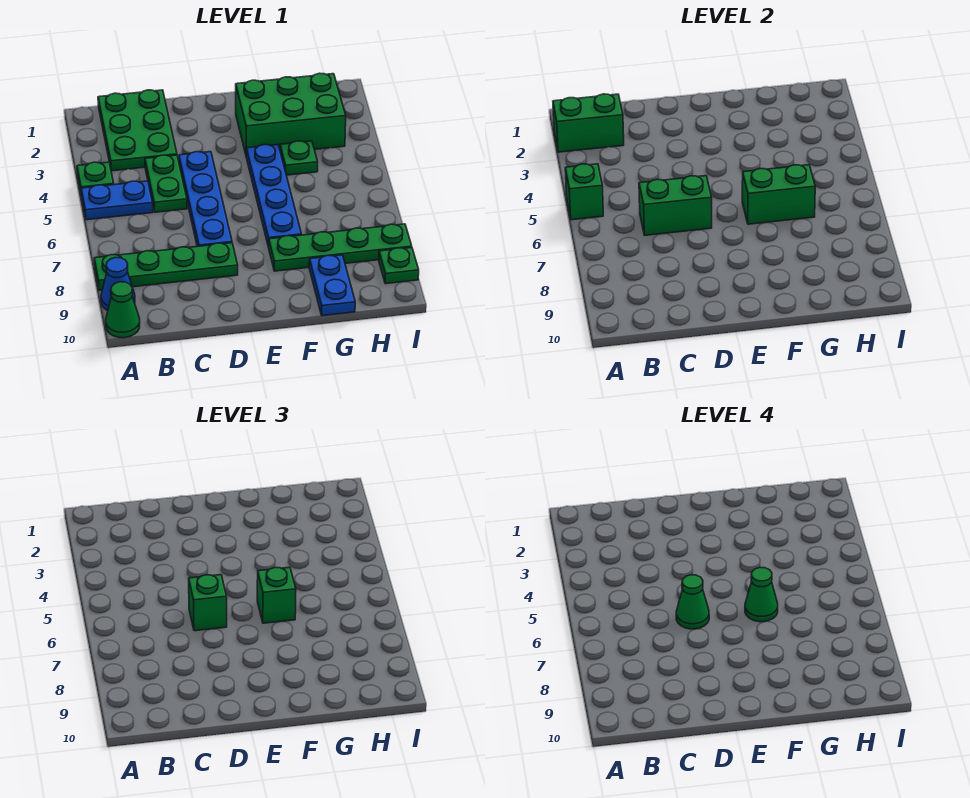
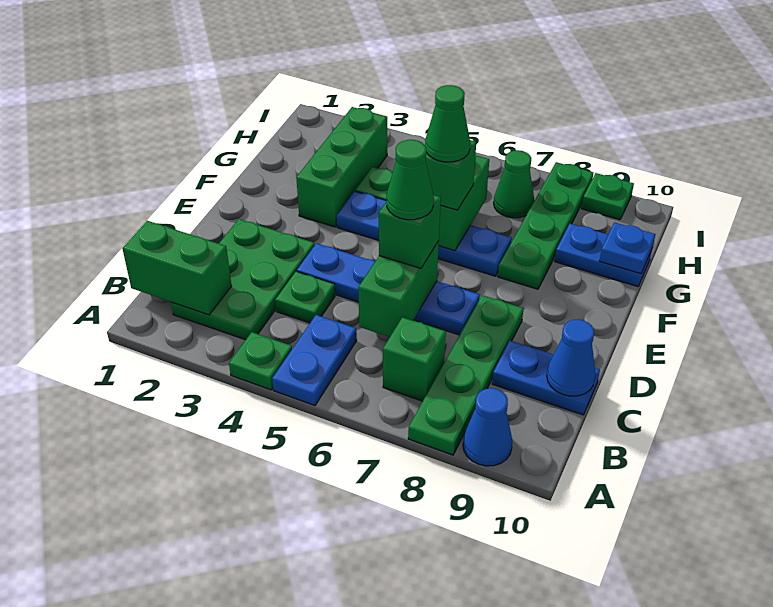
green 1x2 brick [553,94,624,152] -> green 1x2 brick turned to [122,221,232,315]
green 1x1 brick [565,164,603,220] -> green 1x1 brick moved to [383,317,446,401]
green 1x1 cone [106,282,140,338] -> green 1x1 cone moved to [494,150,534,218]
green 2x3 plate [98,90,177,171] -> green 2x3 plate turned to [171,219,315,340]
green 1x2 plate [145,155,187,212] -> green 1x1 plate [275,272,335,323]
none -> blue 1x2 plate [492,341,600,415]
none -> blue 1x1 cone [547,319,596,396]
green 2x3 brick [236,73,346,154] -> green 1x3 brick [296,107,387,227]
none -> blue 1x1 plate [600,222,655,274]

